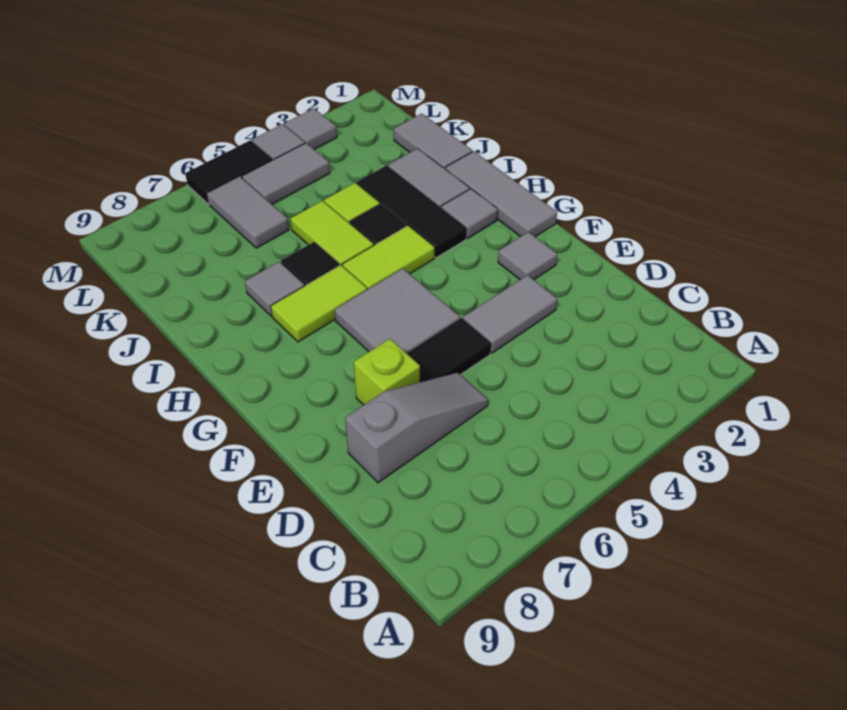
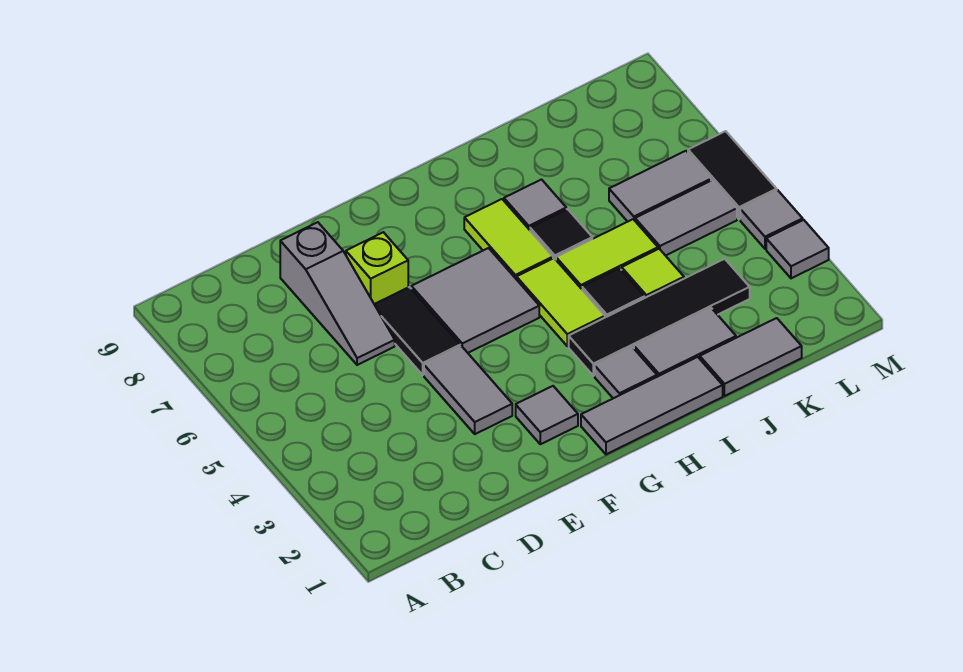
black 1x3 tile [357,165,467,258] -> black 1x4 tile [569,259,750,376]
grey 1x2 tile [242,143,330,204] -> grey 1x2 tile turned to [635,180,737,256]

